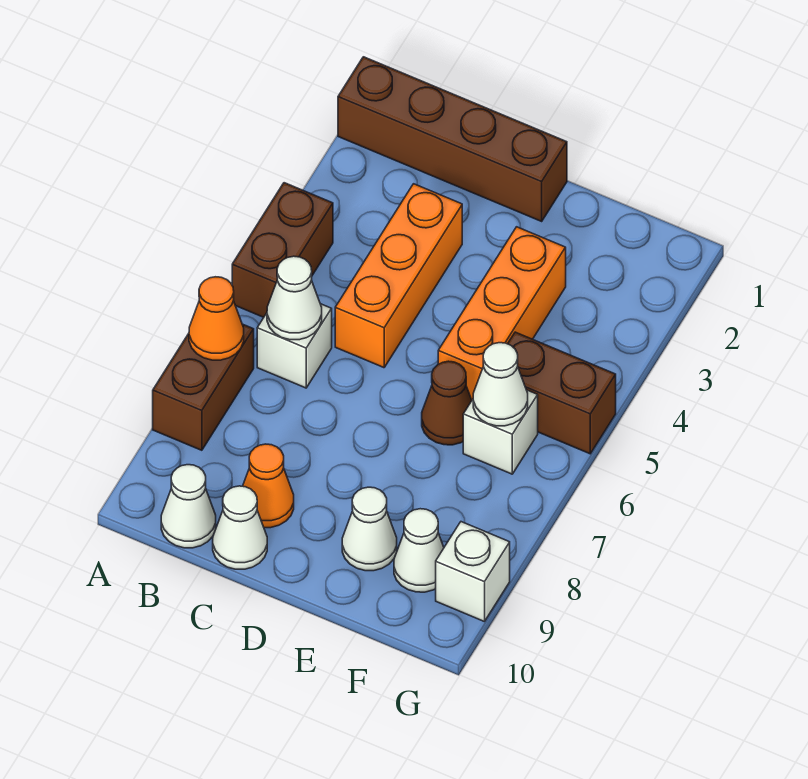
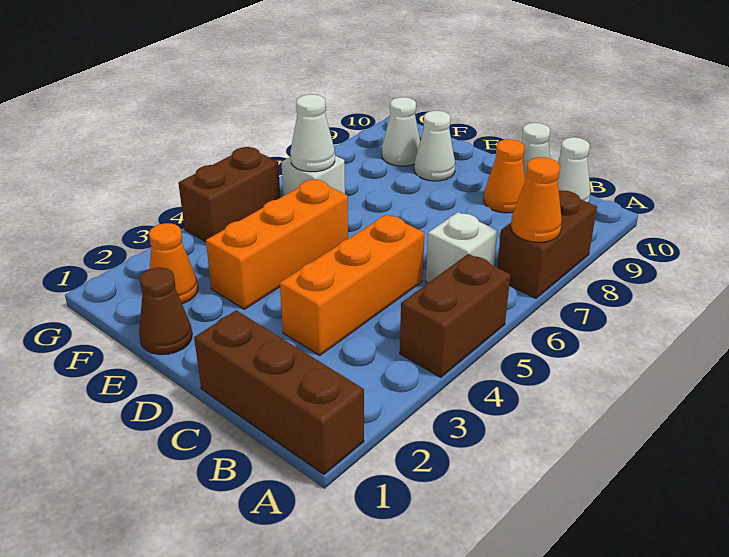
brown 1x4 brick [338,57,567,221] -> brown 1x3 brick [194,310,364,474]
white 1x1 cone [267,256,322,340] -> none
brown 1x1 cone [422,361,472,445] -> brown 1x1 cone moved to [139,267,192,355]
none -> orange 1x1 cone [149,223,198,304]
brown 1x2 brick [508,332,616,454] -> brown 1x2 brick turned to [178,147,280,242]
white 1x1 brick [436,522,510,622] -> none

